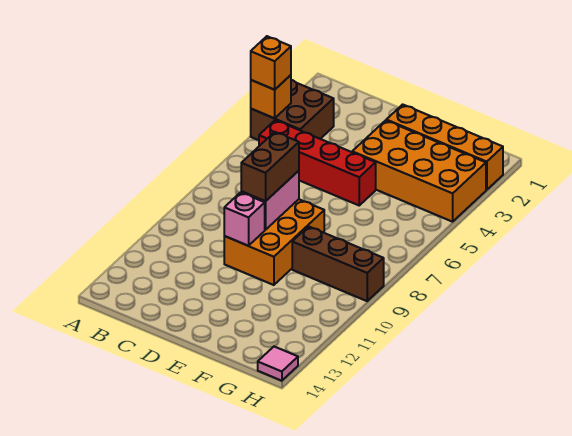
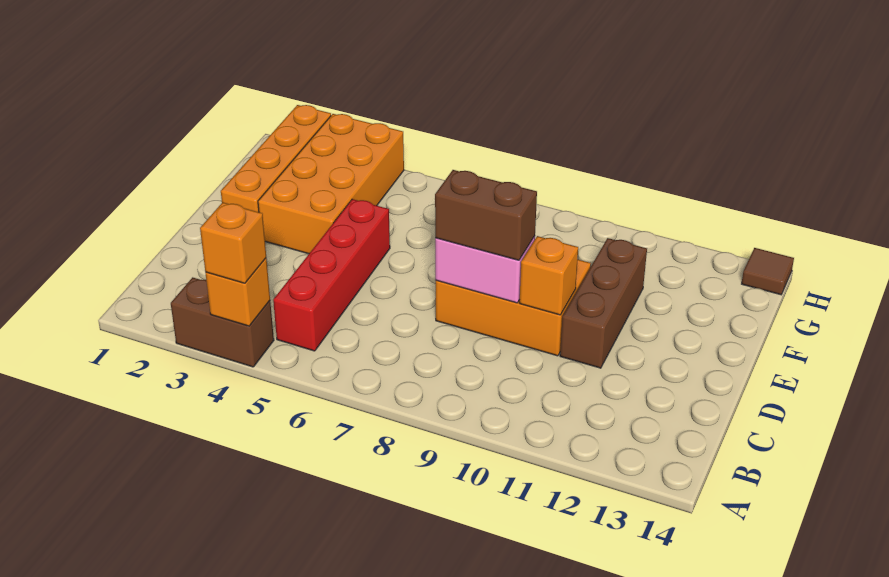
brown 2x2 brick [251,80,334,140] -> brown 1x2 brick [171,277,274,367]
pink 1x1 brick [224,192,265,246] -> orange 1x1 brick [520,236,578,315]
brown 1x3 brick [292,226,384,301] -> brown 1x3 brick moved to [560,238,647,368]
pink 1x1 tile [258,346,298,381] -> brown 1x1 tile [742,248,794,295]

